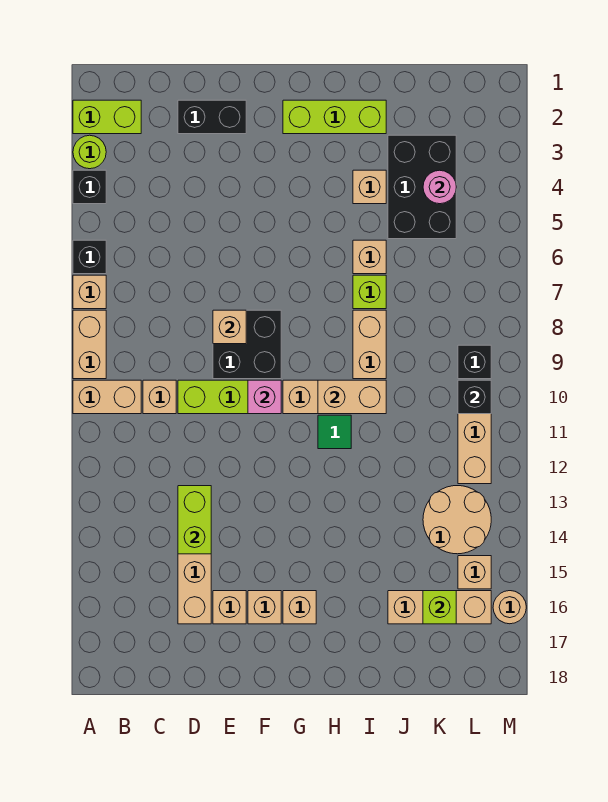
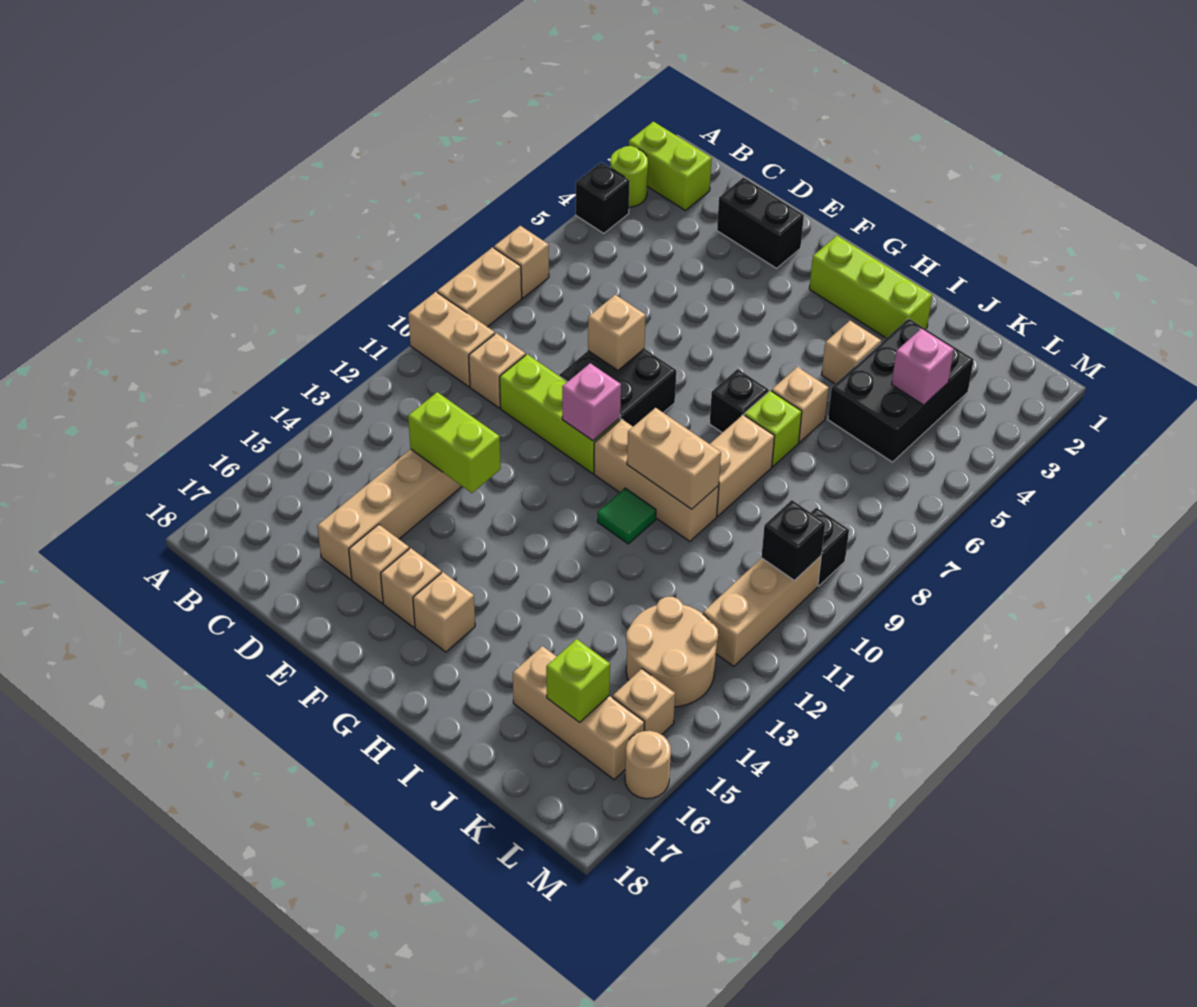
black 1x1 brick [73,240,106,274] -> black 1x1 brick moved to [710,369,769,433]
lime 1x2 brick [178,486,211,554] -> lime 1x2 brick turned to [408,392,501,493]
pink 1x1 round brick [423,170,456,204] -> pink 1x1 brick [892,329,954,405]

